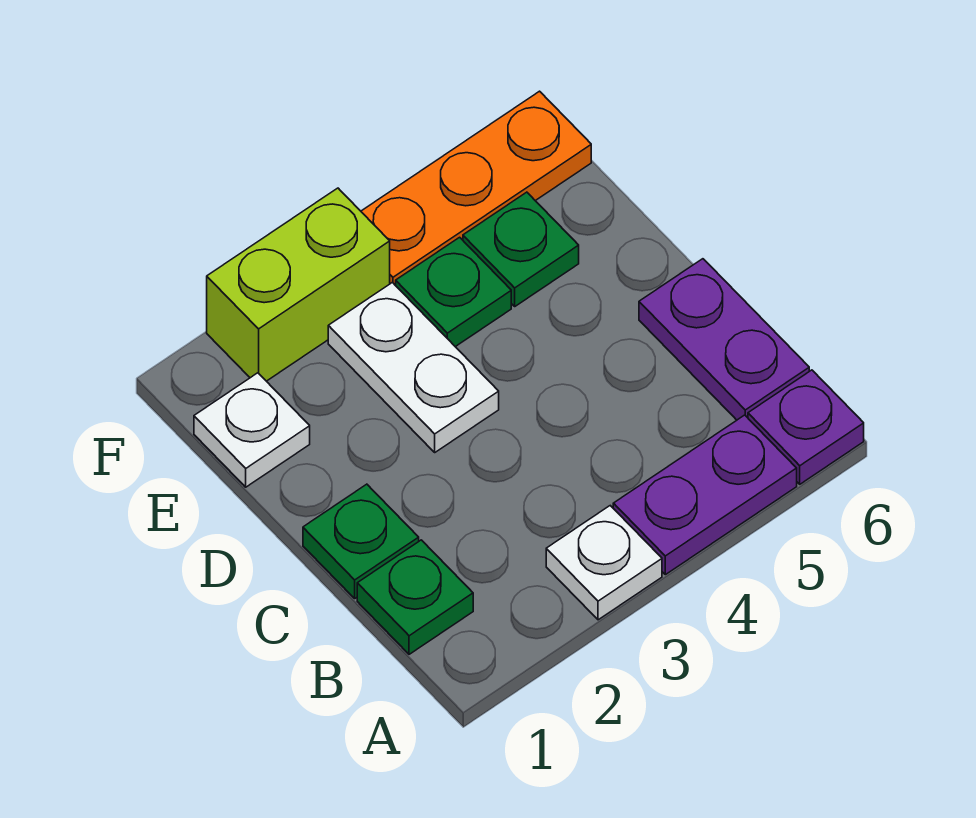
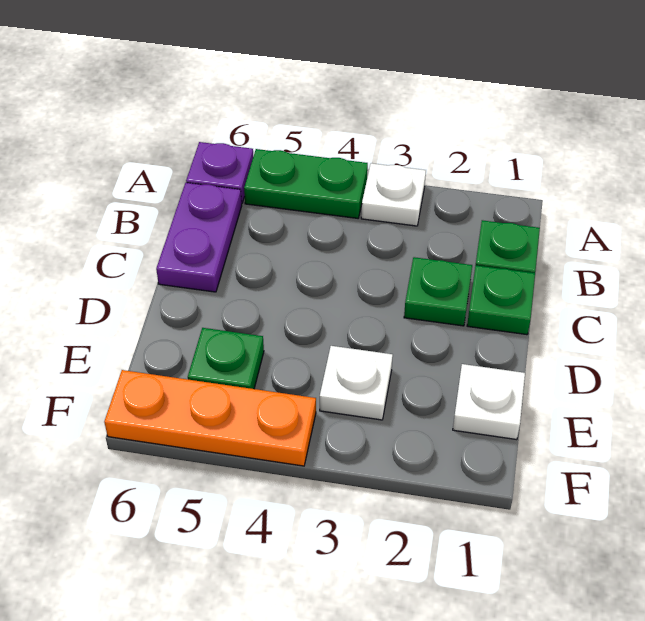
purple 1x2 plate [613,415,797,575] -> green 1x2 plate [244,149,368,218]
white 1x2 plate [328,282,499,452] -> white 1x1 plate [320,346,393,420]
green 1x1 plate [396,237,511,347] -> green 1x1 plate moved to [404,257,472,326]
lime 1x2 brick [207,188,390,381] -> none

